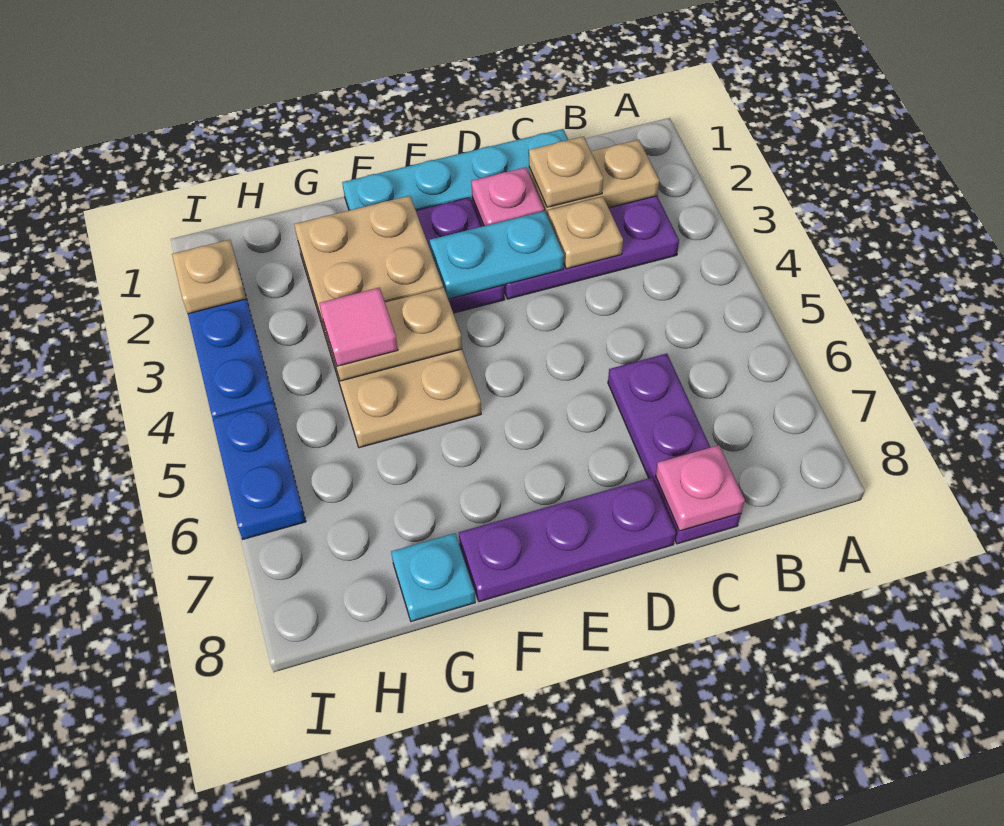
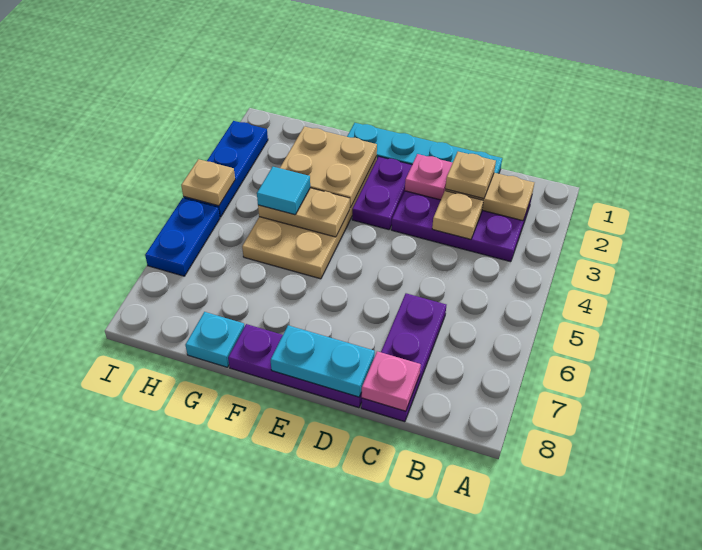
cyan 1x2 plate [430,211,564,299] -> cyan 1x2 plate moved to [270,325,375,397]
pink 1x1 tile [319,288,398,366] -> cyan 1x1 tile [257,167,310,215]
tan 1x1 plate [172,240,246,314] -> tan 1x1 plate moved to [181,159,235,206]

